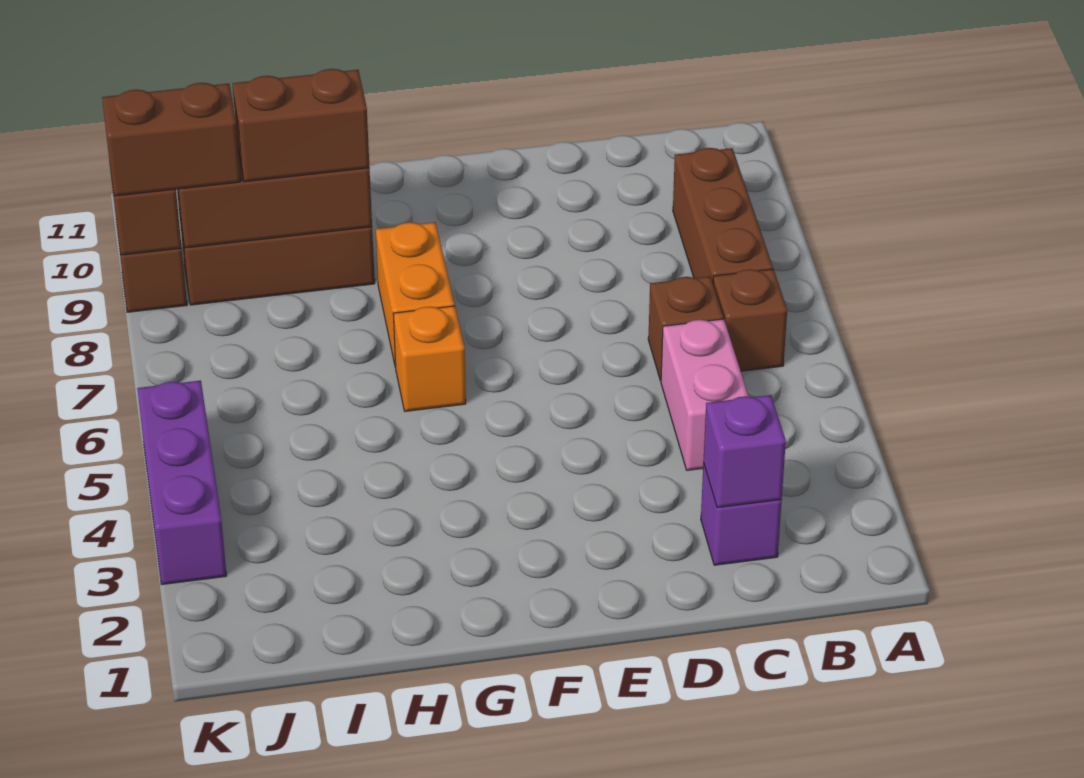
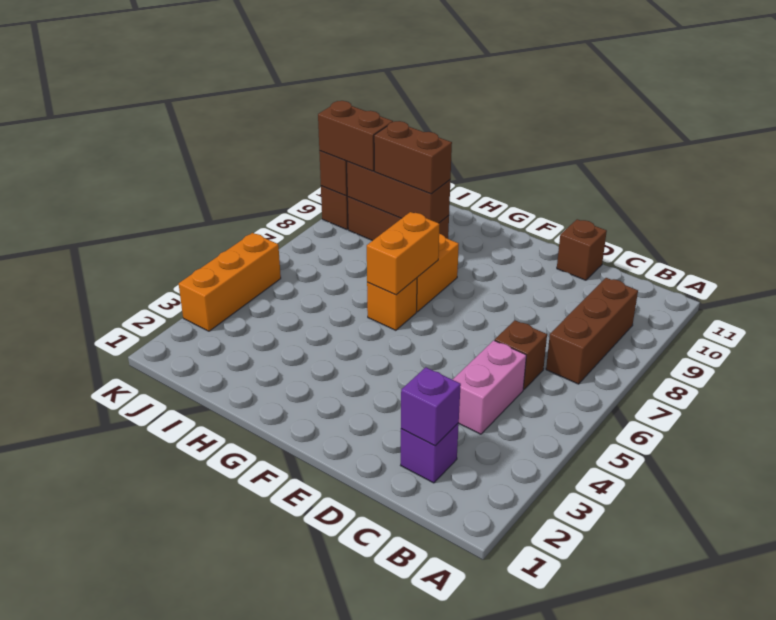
brown 1x1 brick [713,269,787,371] -> brown 1x1 brick moved to [557,219,607,280]
none -> orange 1x2 brick [367,212,440,295]
purple 1x3 brick [137,381,227,584] -> orange 1x3 brick [179,233,281,331]

